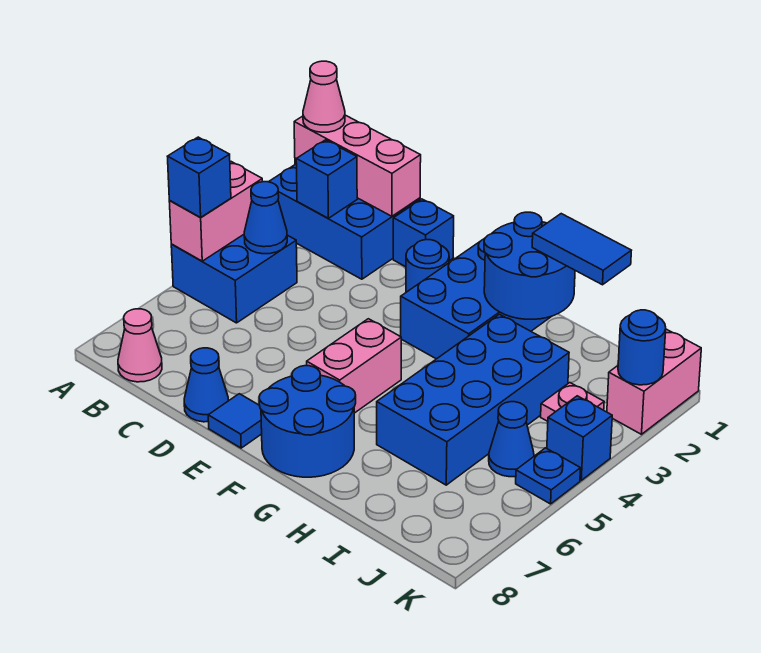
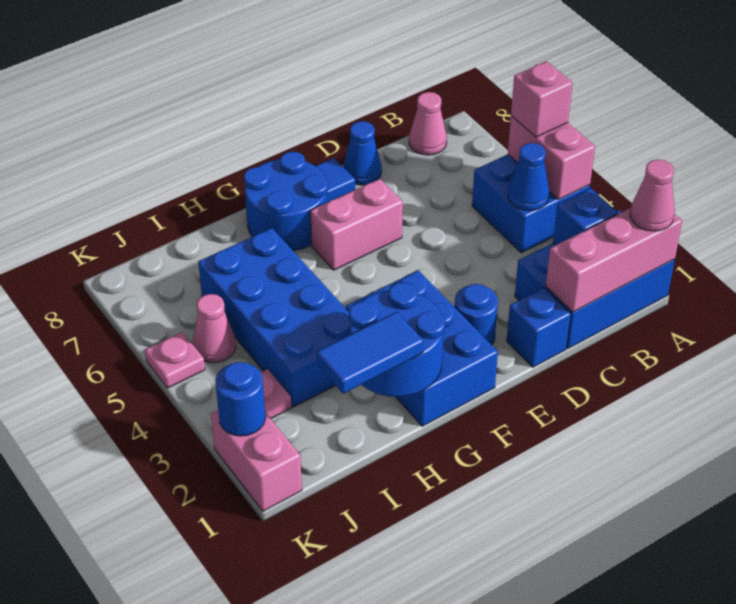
blue 1x1 brick [168,137,231,218] -> pink 1x1 brick [511,61,573,137]
pink 1x2 brick [307,319,401,413] -> pink 1x2 brick turned to [310,179,403,270]
blue 1x1 cone [489,402,534,477] -> pink 1x1 cone [193,294,236,363]
blue 1x1 brick [547,396,612,480] -> none
blue 1x1 plate [516,448,580,504] -> pink 1x1 plate [145,332,205,388]

